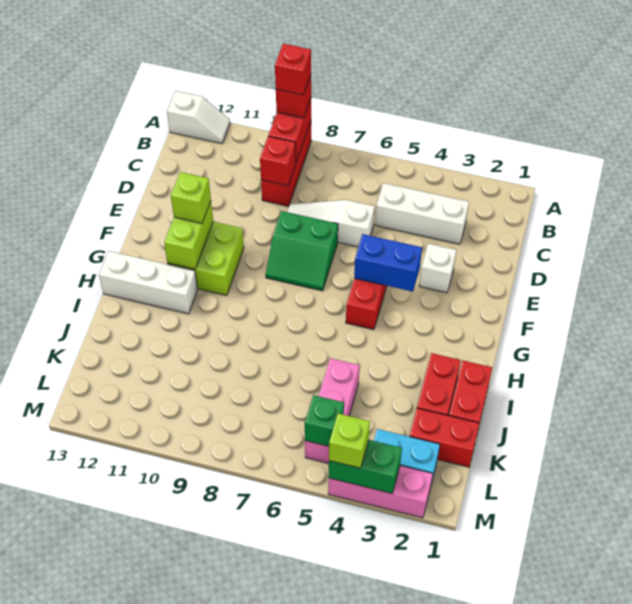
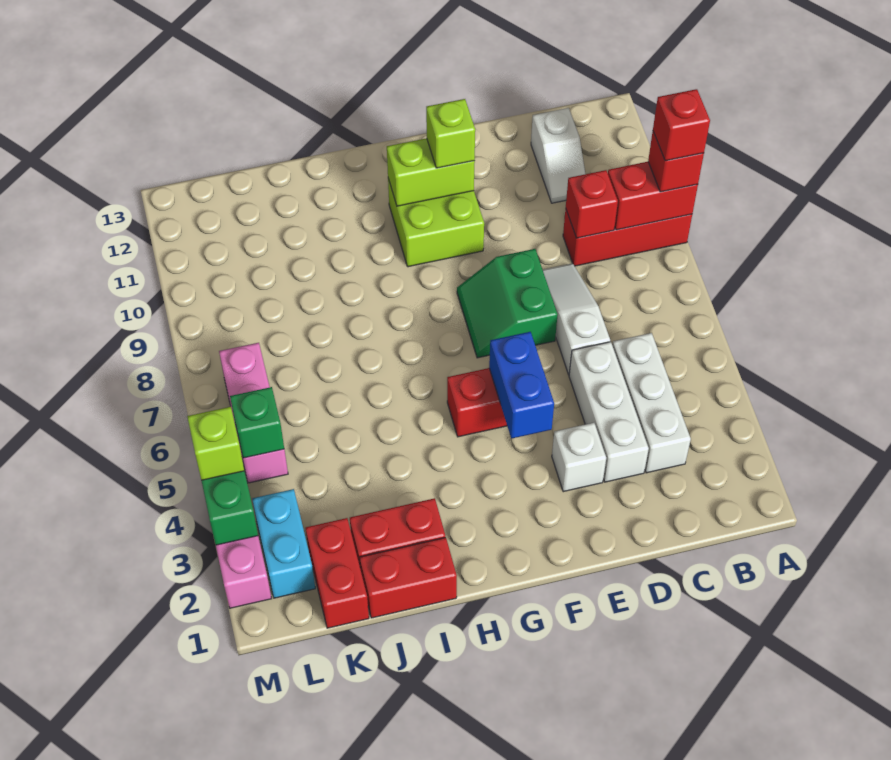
white 1x2 slope [167,91,230,144] -> white 1x2 slope moved to [531,108,585,203]
white 1x3 brick [99,251,197,314] -> white 1x3 brick moved to [569,342,649,482]
pink 1x3 brick [305,358,360,463] -> pink 1x3 brick turned to [219,343,288,483]

